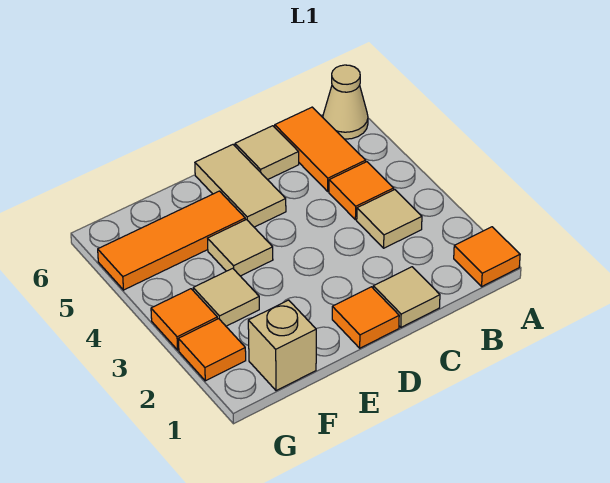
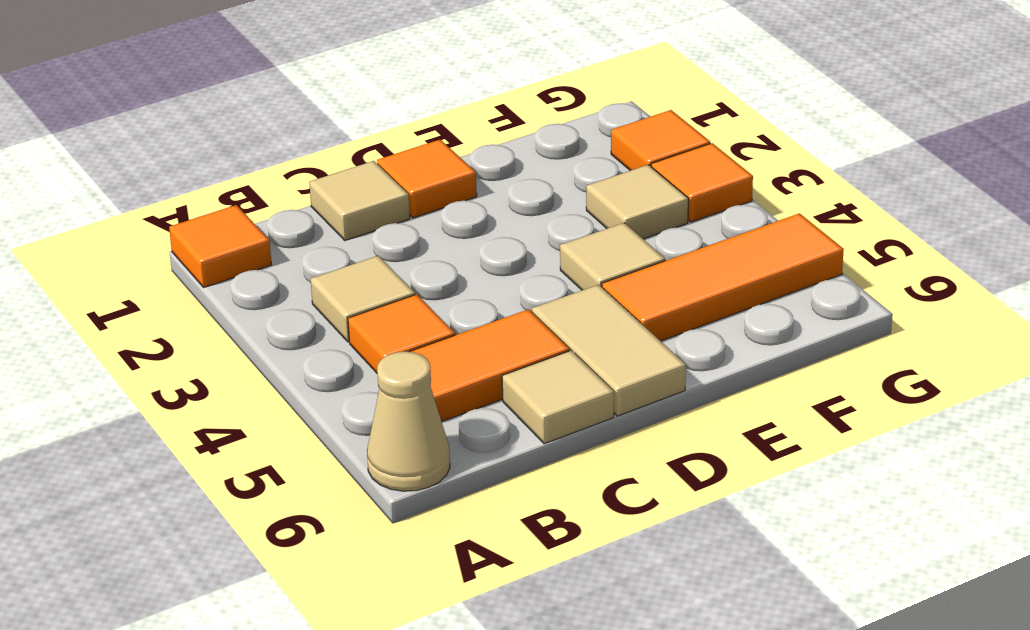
orange 1x2 tile [275,107,366,191] -> orange 1x2 tile turned to [410,309,569,421]
tan 1x1 brick [248,300,316,391] -> none

